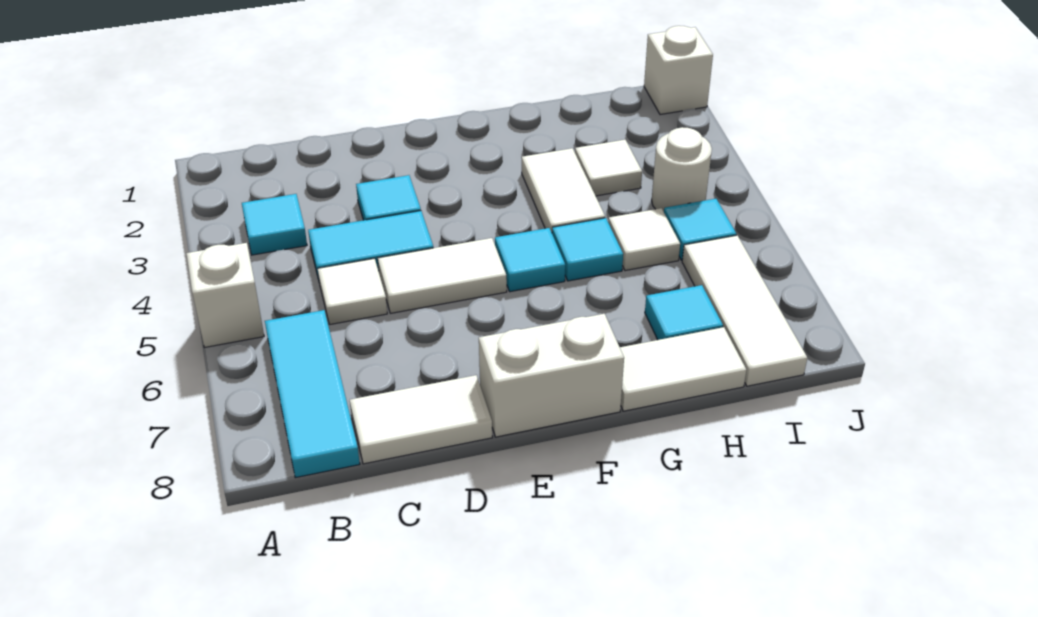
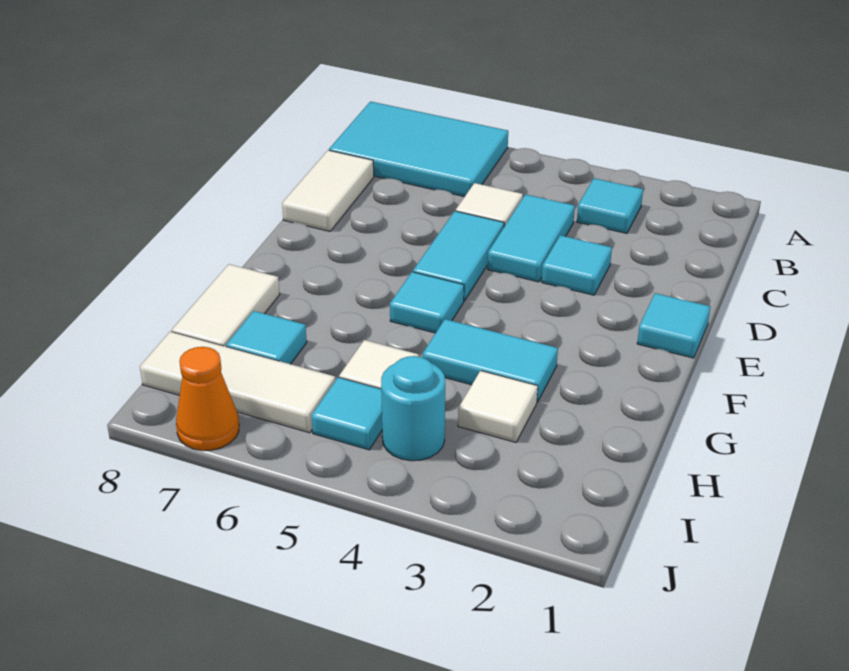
white 1x1 brick [186,243,264,347] -> none
cyan 1x3 tile [265,310,360,478] -> cyan 2x3 tile [329,102,508,197]
white 1x2 tile [378,238,507,313] -> cyan 1x2 tile [413,211,504,301]
white 1x2 brick [479,314,624,437] -> none
white 1x2 tile [522,148,605,232] -> cyan 1x2 tile [423,319,558,402]
cyan 1x1 tile [552,218,623,281] -> cyan 1x1 tile moved to [637,293,710,358]
white 1x1 round brick [652,127,712,212] -> cyan 1x1 round brick [381,356,445,461]
white 1x1 brick [644,26,713,115] -> none
none -> orange 1x1 cone [176,347,239,451]

